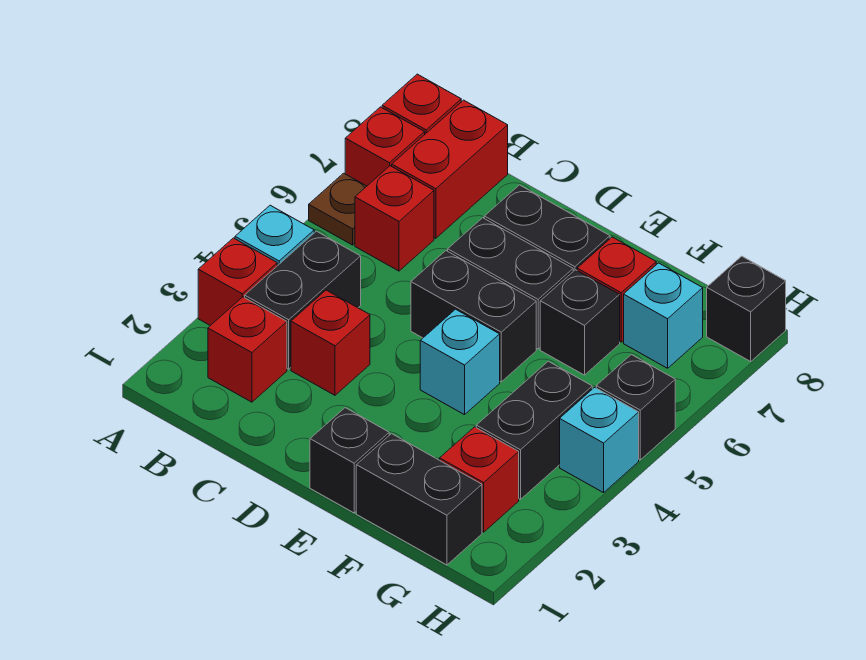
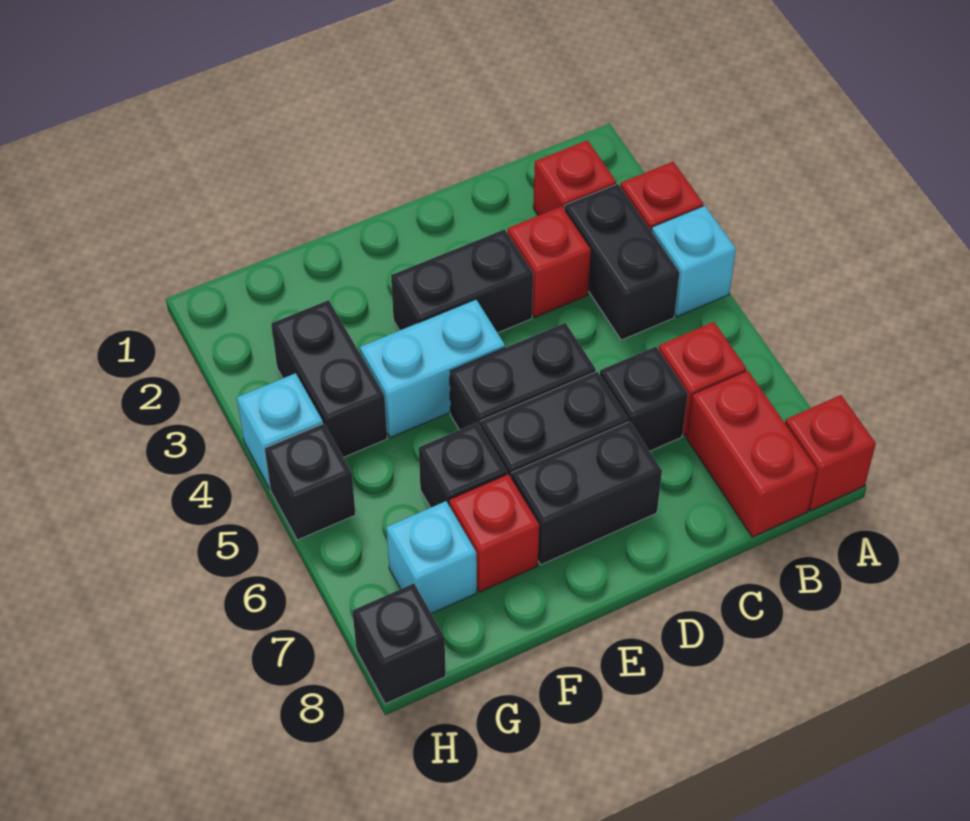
brown 1x1 plate [309,173,367,245] -> none
red 1x1 brick [345,107,425,186] -> none
black 1x1 brick [310,408,389,513] -> black 1x1 brick moved to [600,347,688,451]
cyan 1x1 brick [420,309,500,415] -> cyan 1x2 brick [360,300,505,438]
black 1x2 brick [356,434,482,565] -> black 1x2 brick moved to [391,229,533,333]
red 1x1 brick [440,427,519,532] -> none

